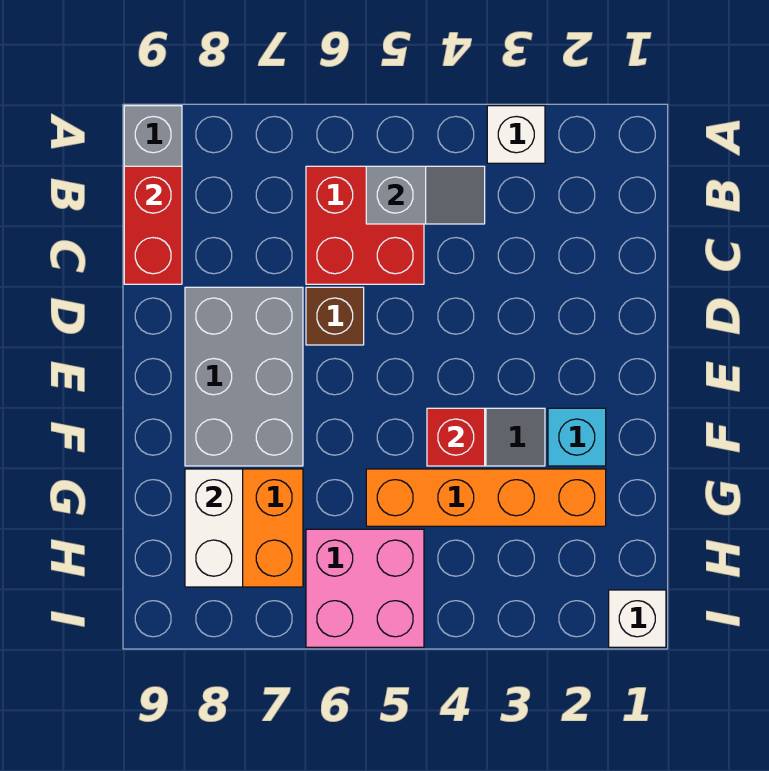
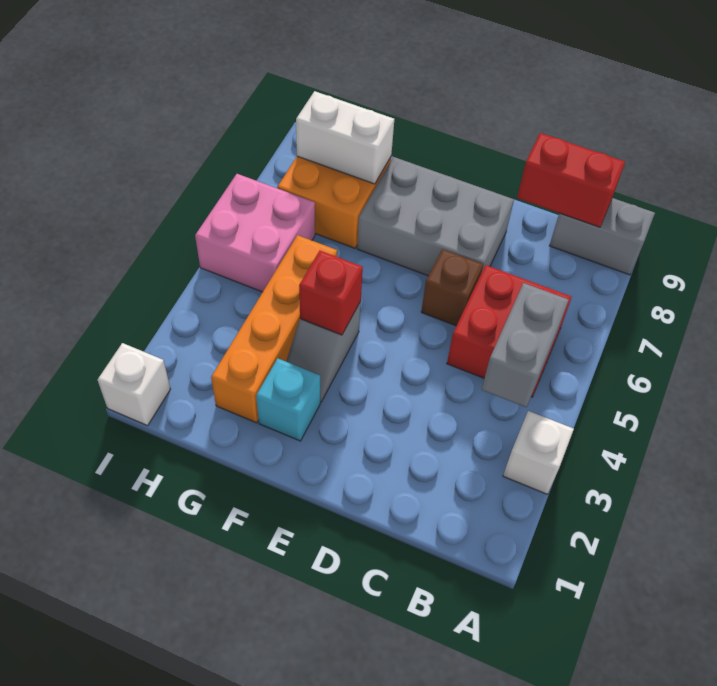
grey 1x2 slope [366,166,485,224] -> grey 1x2 brick [482,283,568,407]

